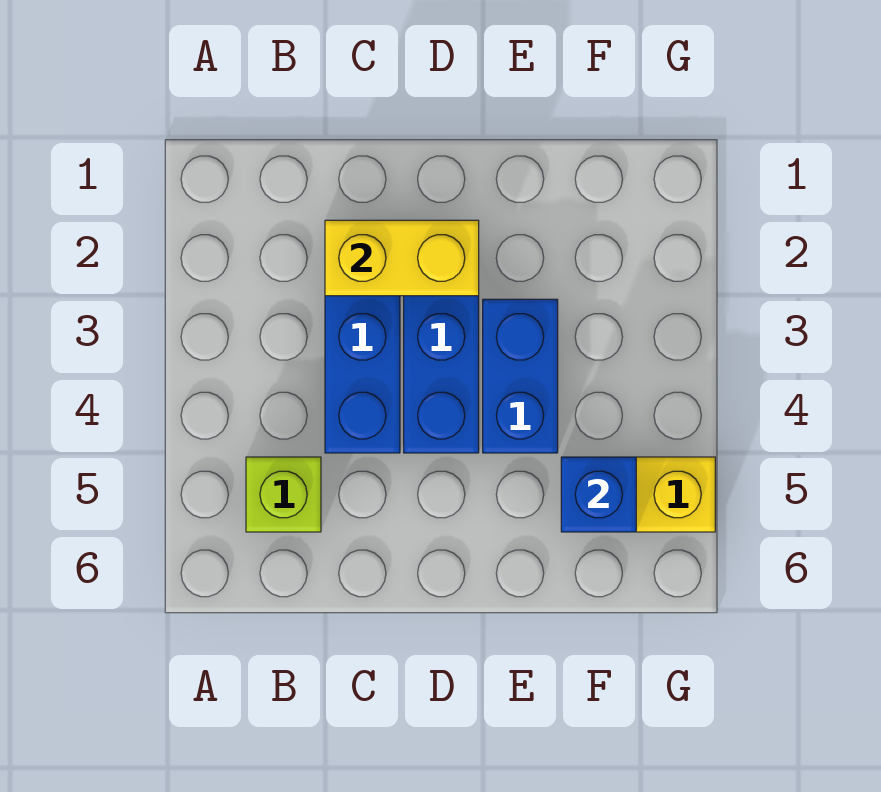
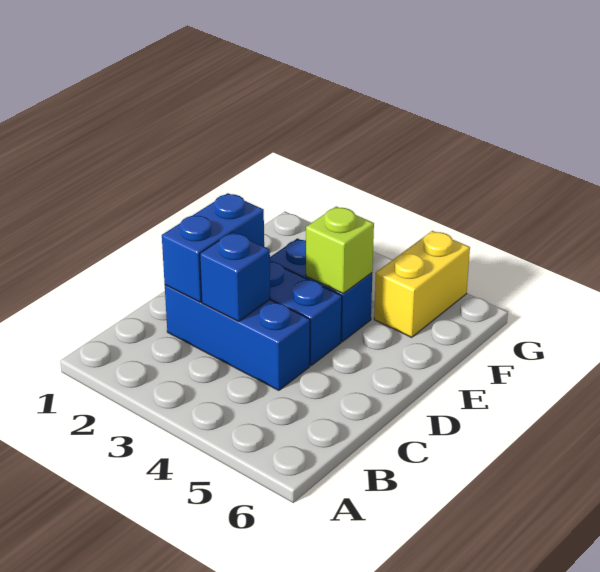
lime 1x1 brick [246,457,321,532] -> lime 1x1 brick moved to [306,207,374,293]
yellow 1x2 brick [325,220,479,296] -> blue 1x2 brick [162,193,264,302]
blue 1x1 brick [561,457,636,532] -> blue 1x1 brick moved to [200,232,270,321]

